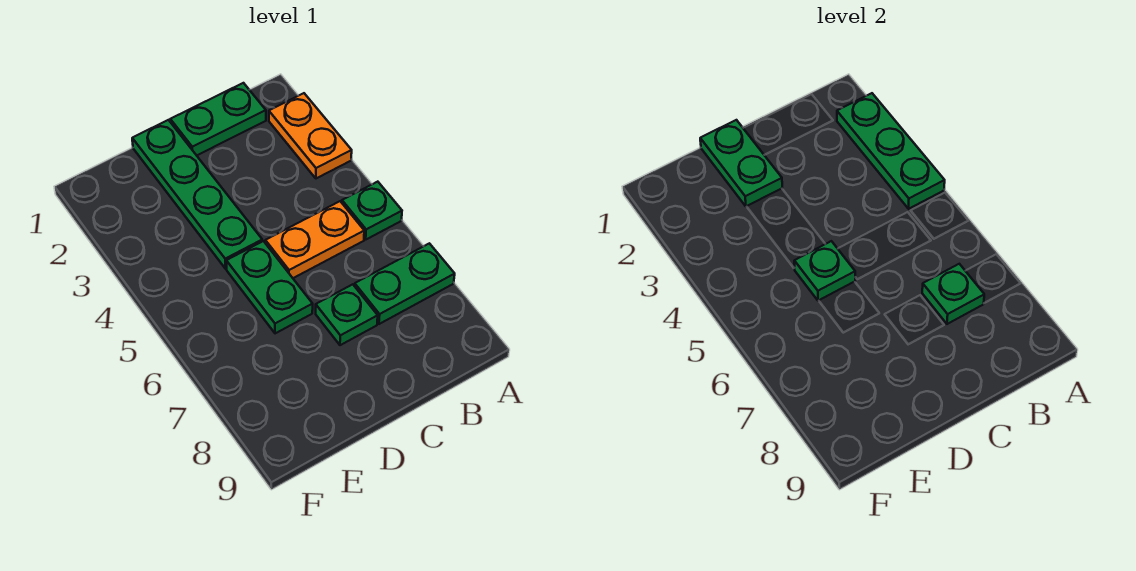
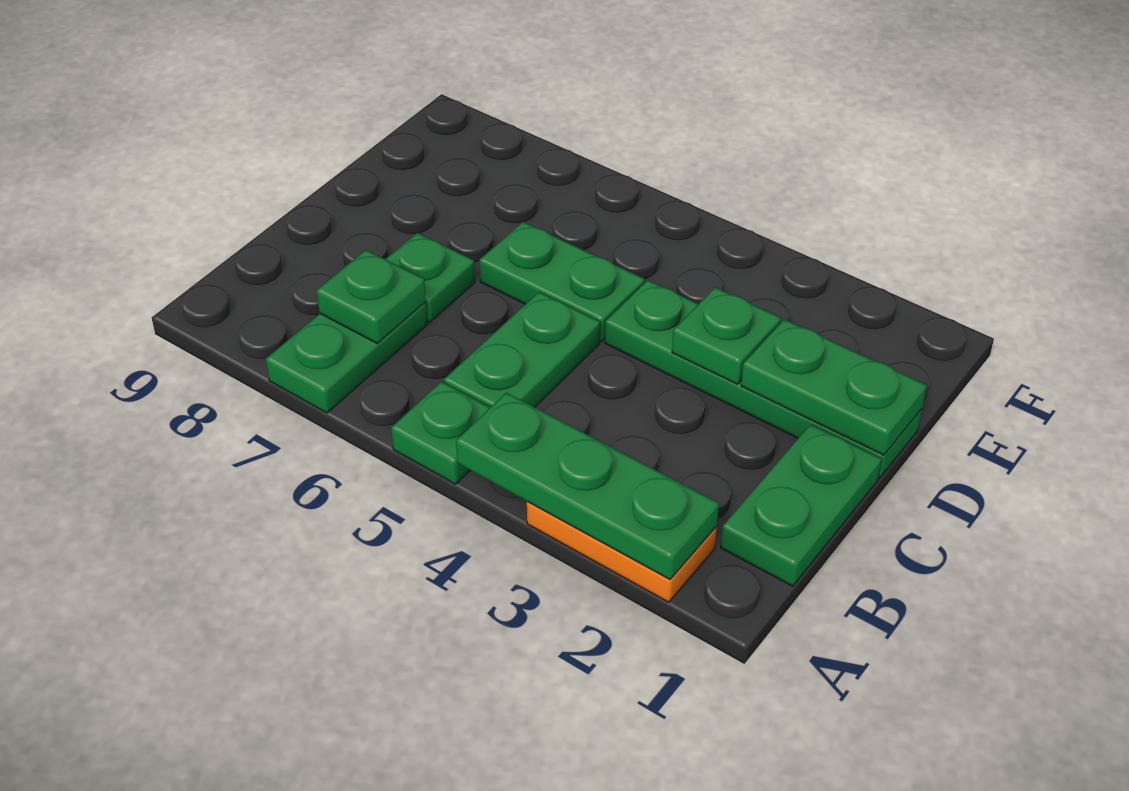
orange 1x2 plate [265,201,364,278] -> green 1x2 plate [444,292,600,407]
green 1x1 plate [794,241,855,301] -> green 1x1 plate moved to [672,287,781,384]

